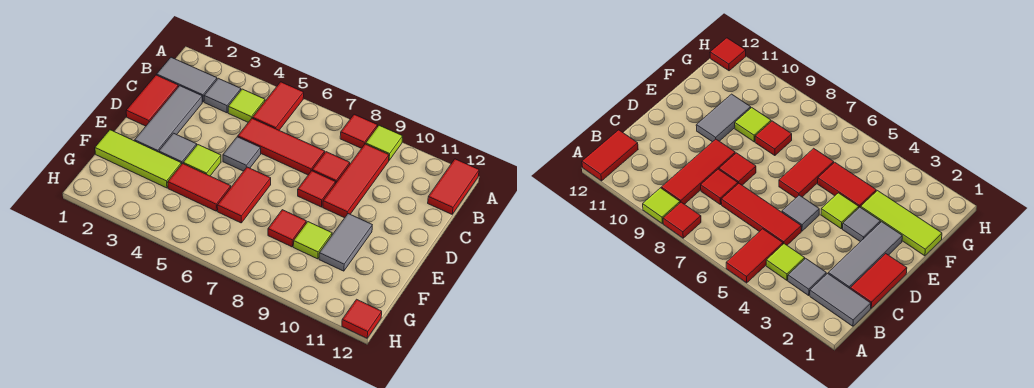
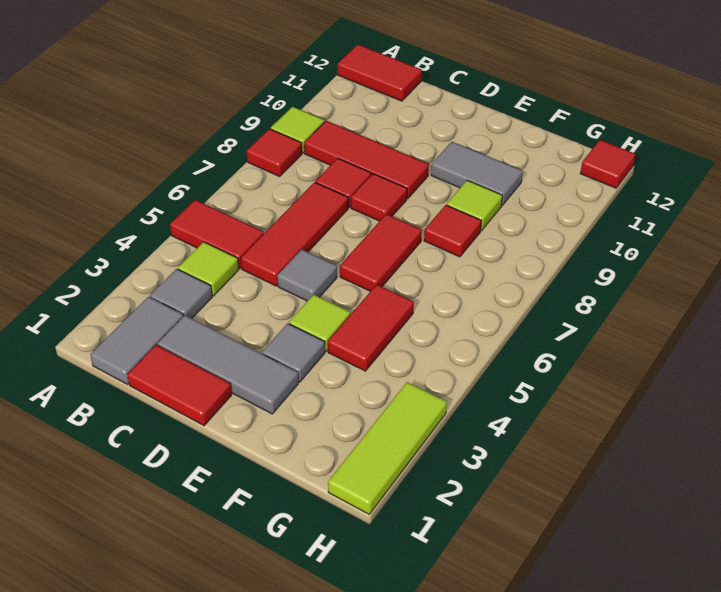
red 1x2 tile [217,167,271,223] -> red 1x2 tile turned to [340,214,422,291]
lime 1x3 tile [95,130,181,188] -> lime 1x3 tile moved to [328,382,447,514]

